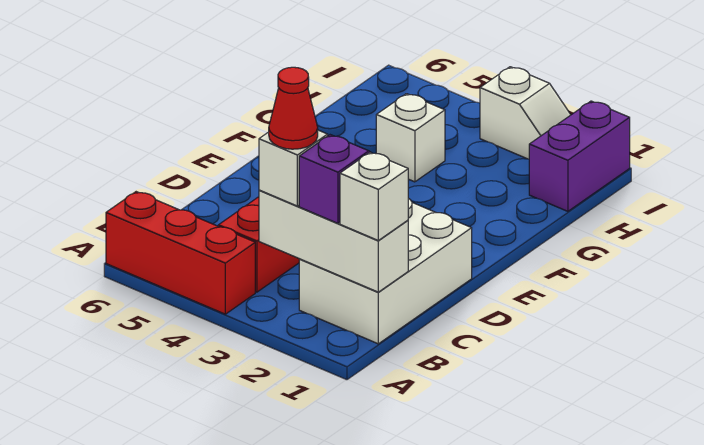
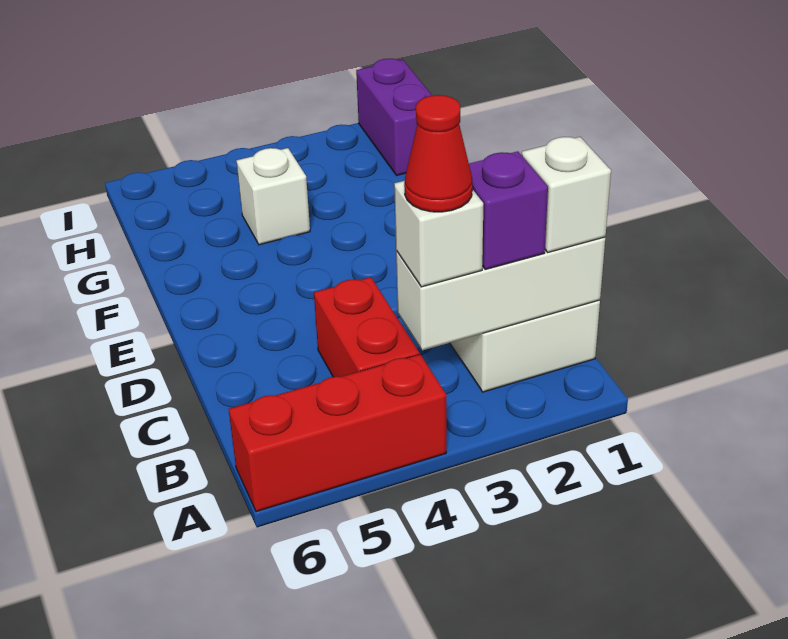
white 1x2 slope [480,67,571,159] -> none

